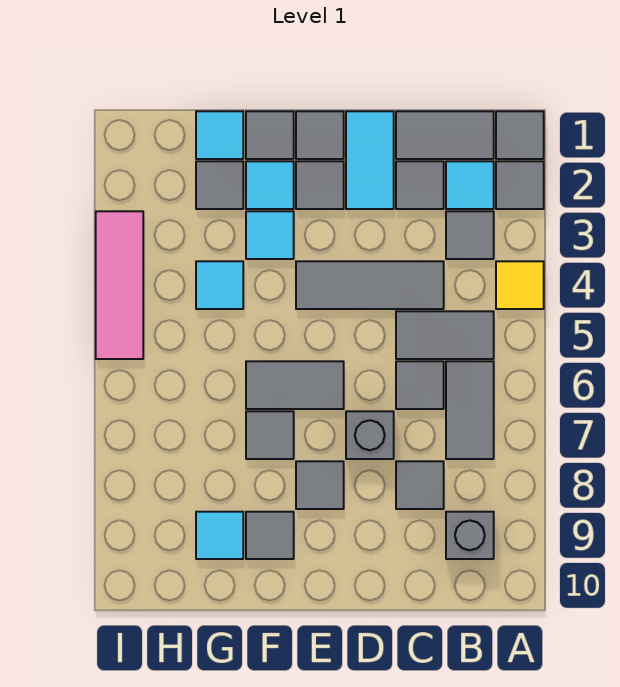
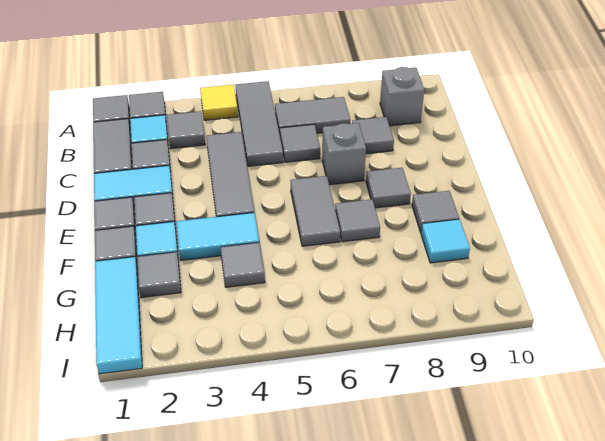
grey 1x2 tile [396,311,494,359] -> grey 1x3 tile [235,81,283,166]
cyan 1x1 tile [246,211,294,259] -> cyan 1x2 tile [176,213,259,260]
cyan 1x1 tile [196,111,243,159] -> cyan 1x3 tile [95,257,142,374]
cyan 1x1 tile [196,261,243,309] -> grey 1x1 tile [221,242,265,287]
pink 1x3 tile [96,211,143,359] -> none

